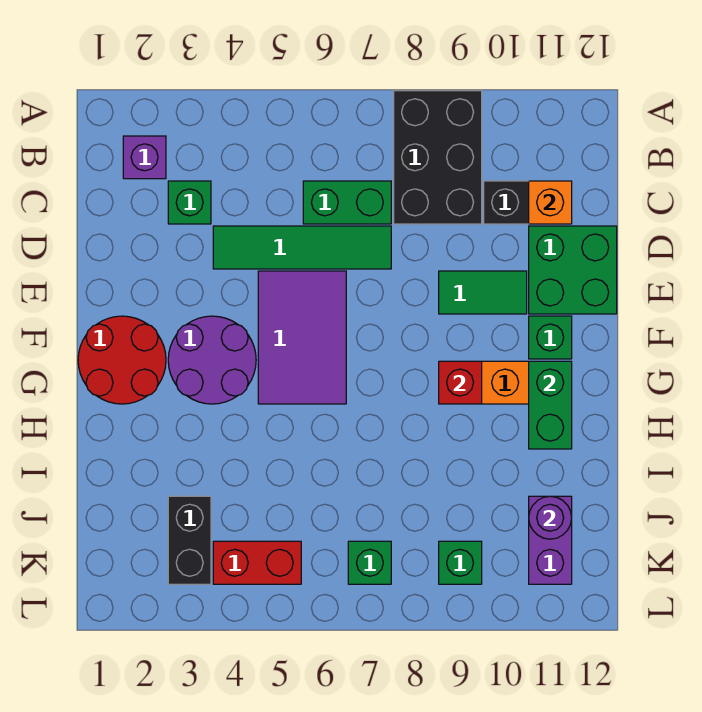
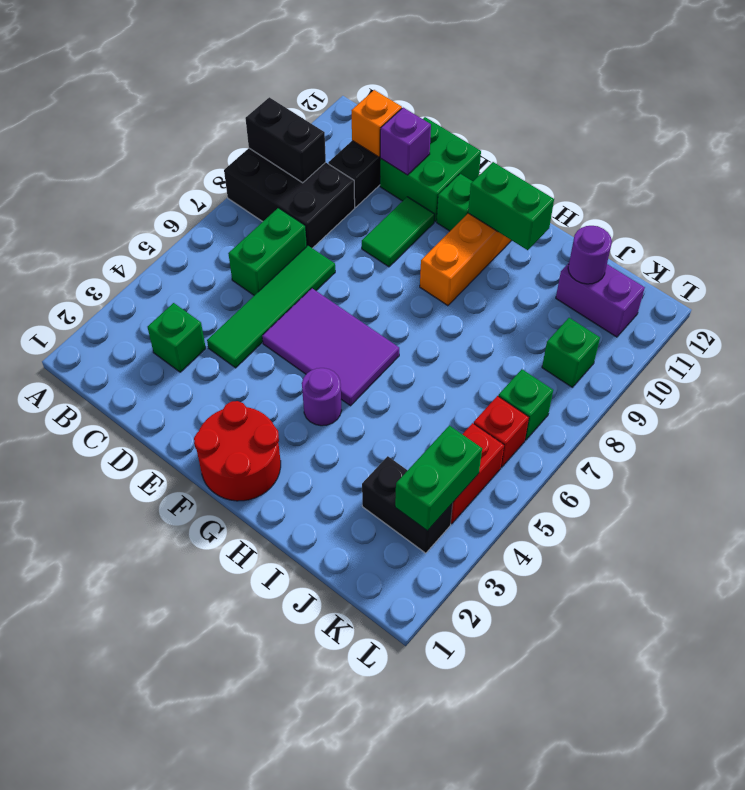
none -> black 1x2 brick [245,97,326,183]
purple 1x1 brick [123,136,166,179] -> purple 1x1 brick moved to [380,108,431,175]
purple 2x2 round brick [168,316,256,404] -> purple 1x1 round brick [302,368,341,426]
red 1x1 brick [439,361,482,404] -> red 1x1 brick moved to [474,396,529,467]
none -> green 1x2 brick [395,426,482,531]

